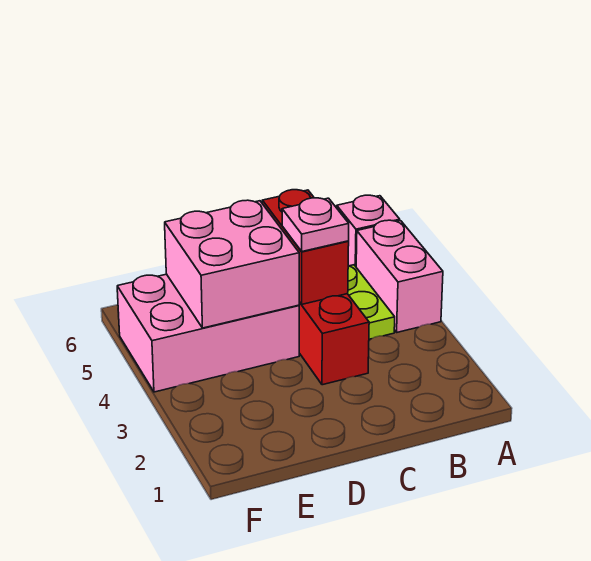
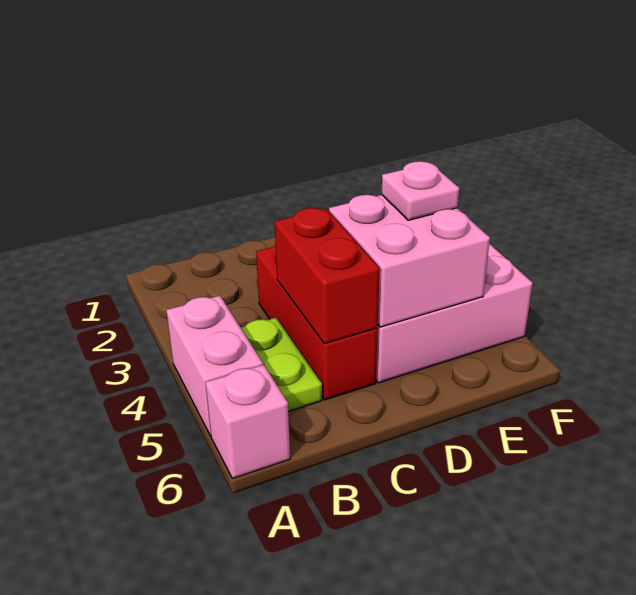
pink 1x1 plate [282,198,349,251] -> pink 1x1 plate moved to [382,161,459,220]

